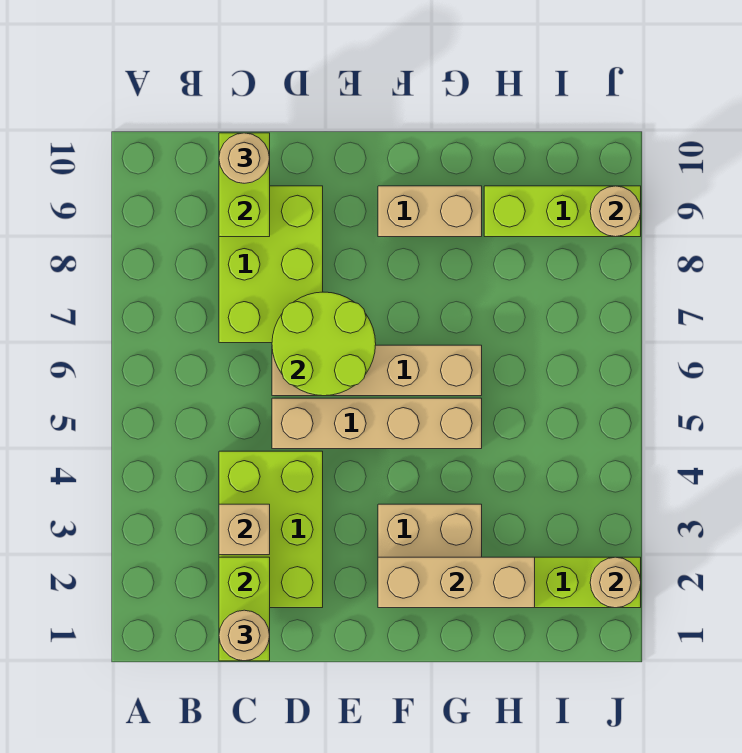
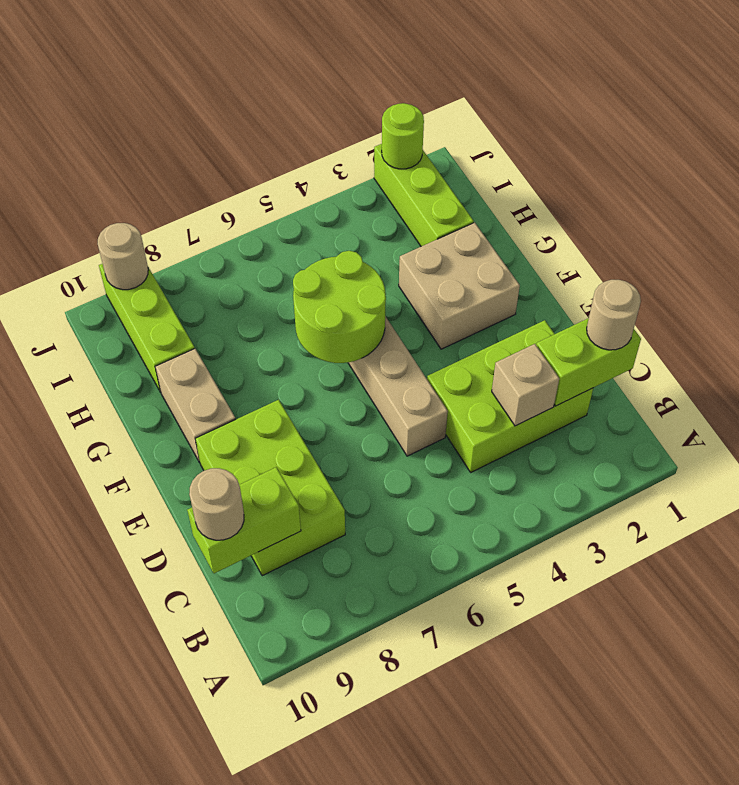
lime 2x3 brick [219,186,323,343] -> lime 2x3 brick turned to [195,400,345,576]
tan 1x4 brick [272,345,482,396] -> none
lime 2x2 round brick [272,292,376,396] -> lime 2x2 round brick moved to [293,251,386,363]
tan 1x3 brick [378,557,535,608] -> none
tan 1x1 round brick [590,557,641,608] -> lime 1x1 round brick [382,103,424,169]

